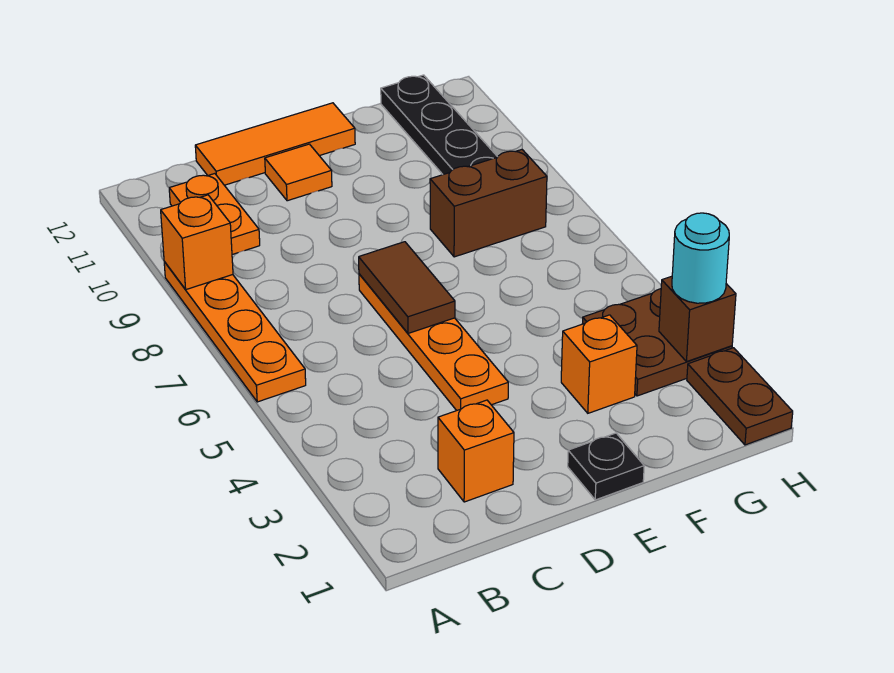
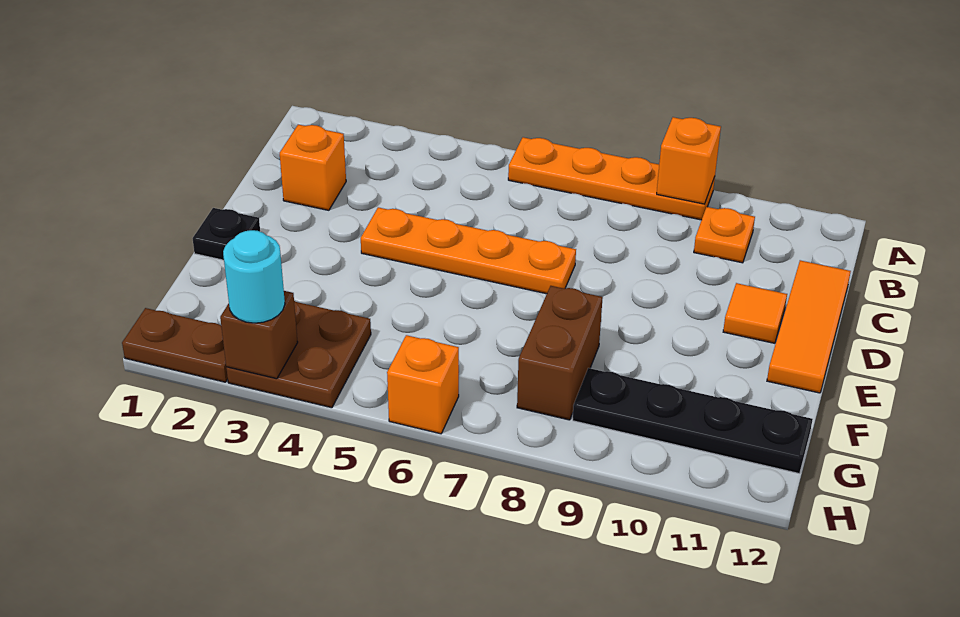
orange 1x2 plate [169,174,260,255] -> orange 1x1 plate [694,207,755,263]
brown 1x2 tile [359,242,455,333] -> none
orange 1x1 brick [561,315,637,413] -> orange 1x1 brick moved to [387,335,459,434]

